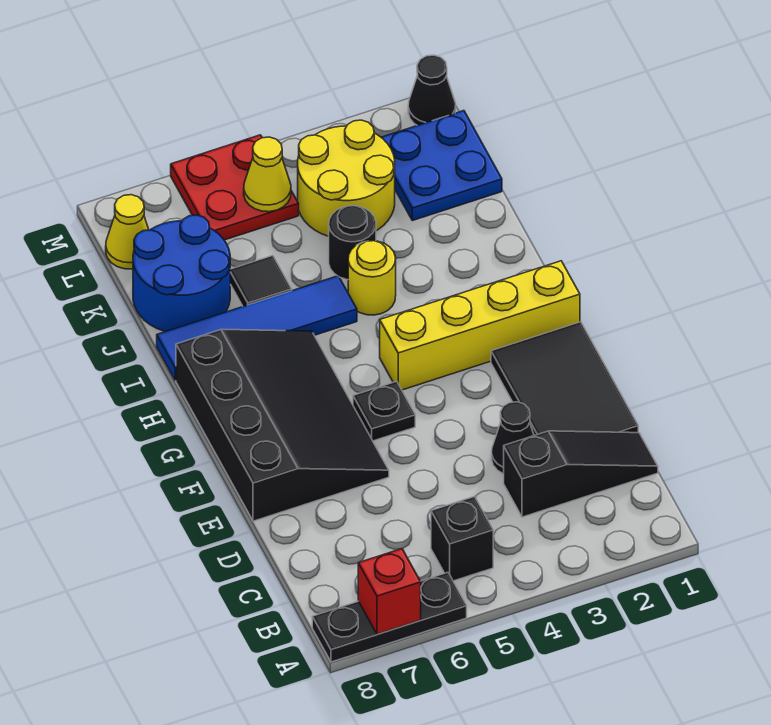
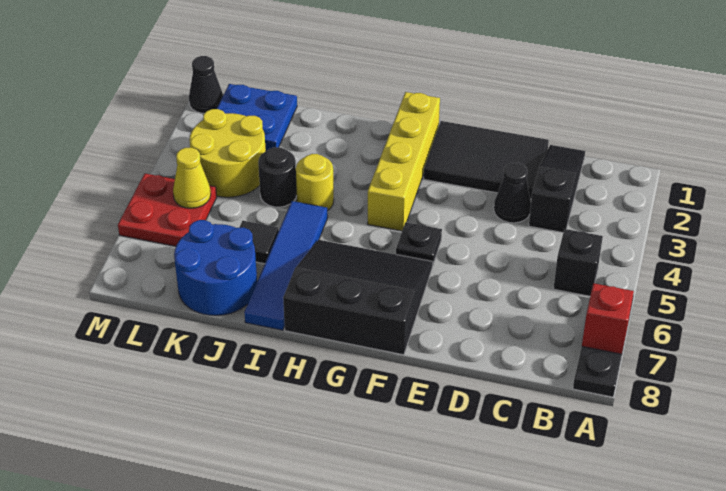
black 3x4 slope [176,329,389,521] -> black 3x3 slope [283,240,433,355]
yellow 1x1 cone [106,195,149,269] -> none

